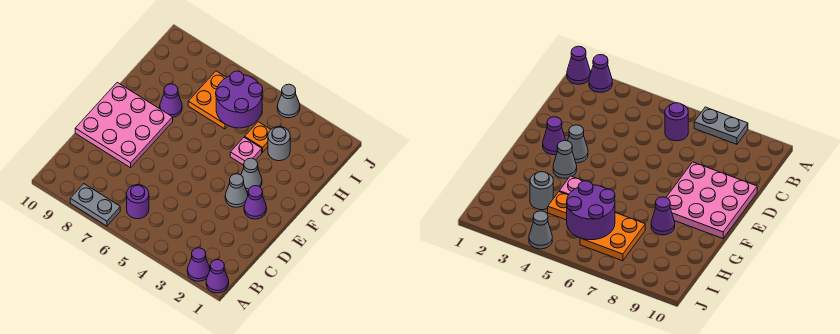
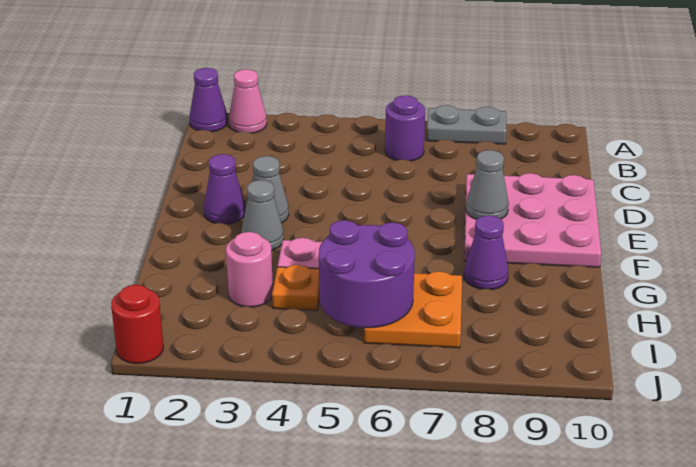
purple 1x1 cone [187,248,210,281] -> pink 1x1 cone [229,69,267,133]
grey 1x1 round brick [268,127,290,161] -> pink 1x1 round brick [226,232,273,307]
none -> red 1x1 round brick [111,285,163,364]
grey 1x1 cone [277,84,300,118] -> grey 1x1 cone moved to [466,150,509,219]

